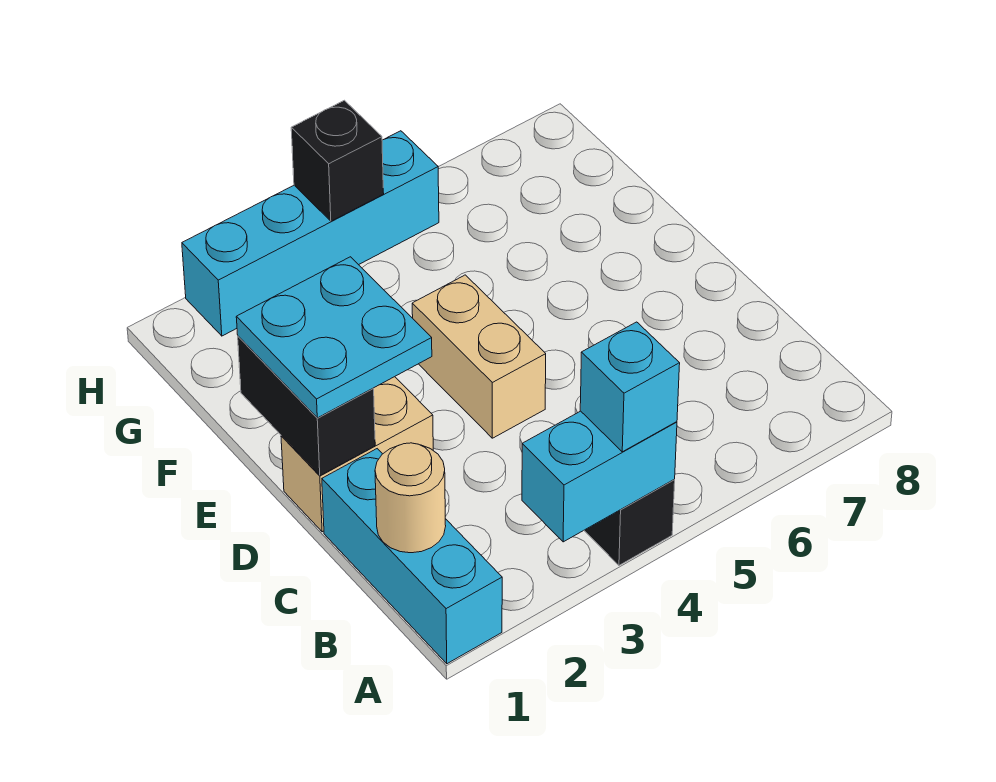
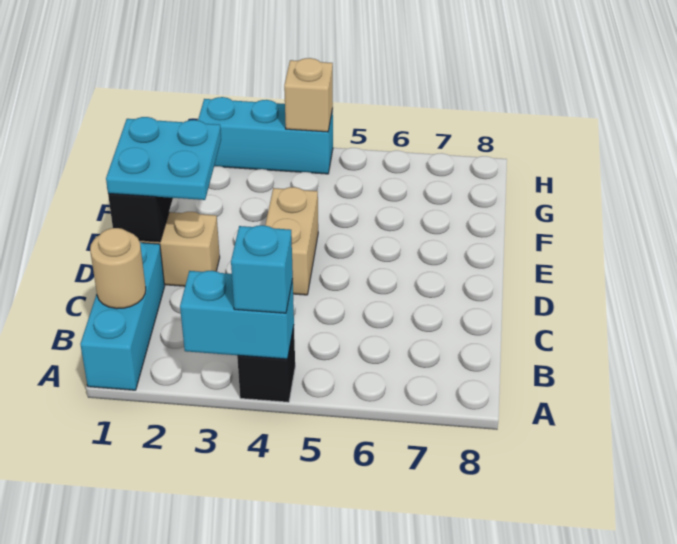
cyan 1x4 brick [182,131,439,336] -> cyan 1x3 brick [198,97,333,174]
black 1x1 brick [291,100,384,221] -> tan 1x1 brick [284,58,333,132]

